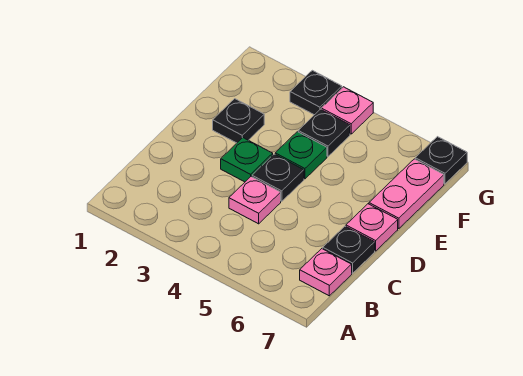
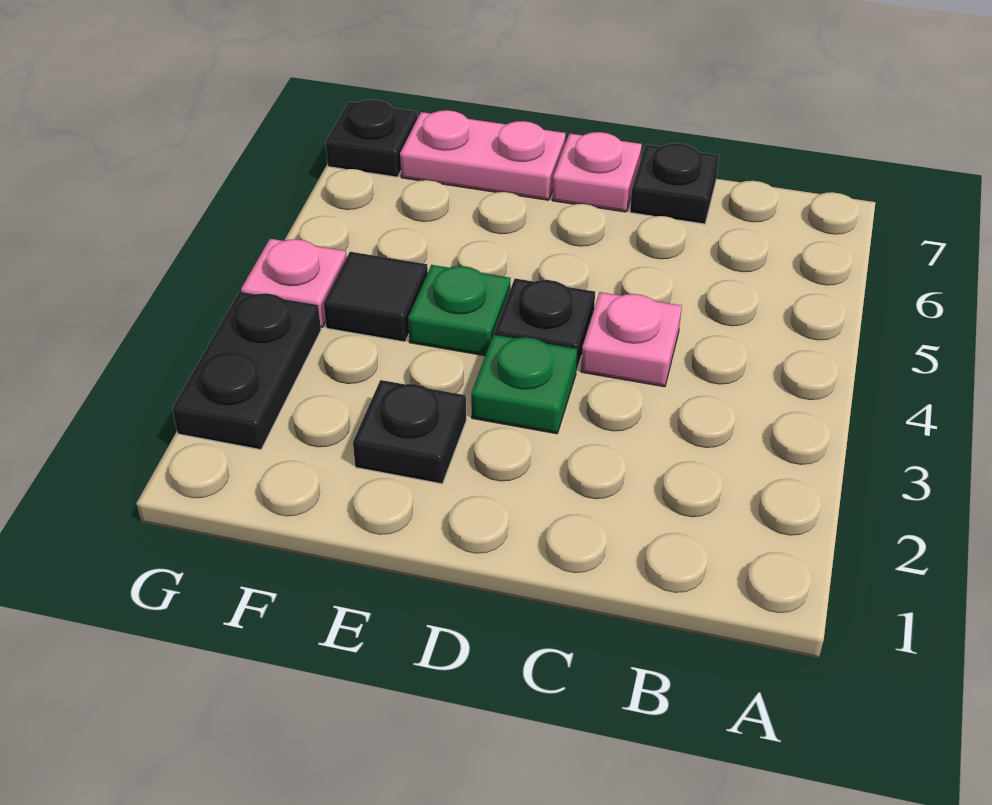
pink 1x1 plate [300,249,352,296] -> none
black 1x1 plate [298,109,350,156] -> black 1x1 tile [324,252,428,342]
black 1x1 plate [290,70,342,115] -> black 1x2 plate [172,292,321,450]

